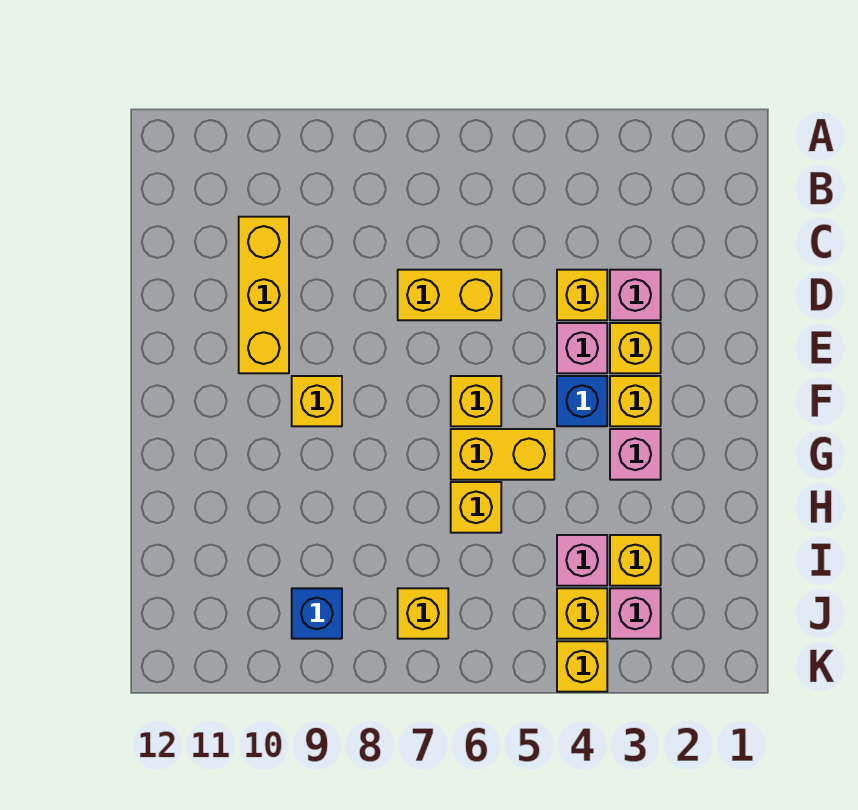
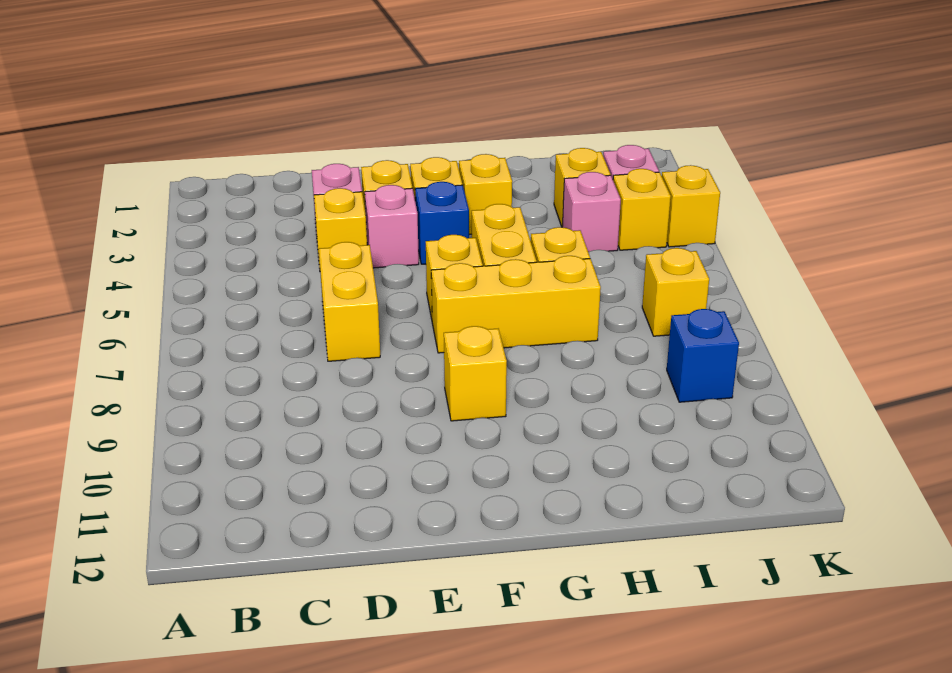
yellow 1x3 brick [239,217,289,373] -> yellow 1x3 brick moved to [431,256,601,353]
pink 1x1 brick [610,429,661,480] -> yellow 1x1 brick [459,154,512,234]

